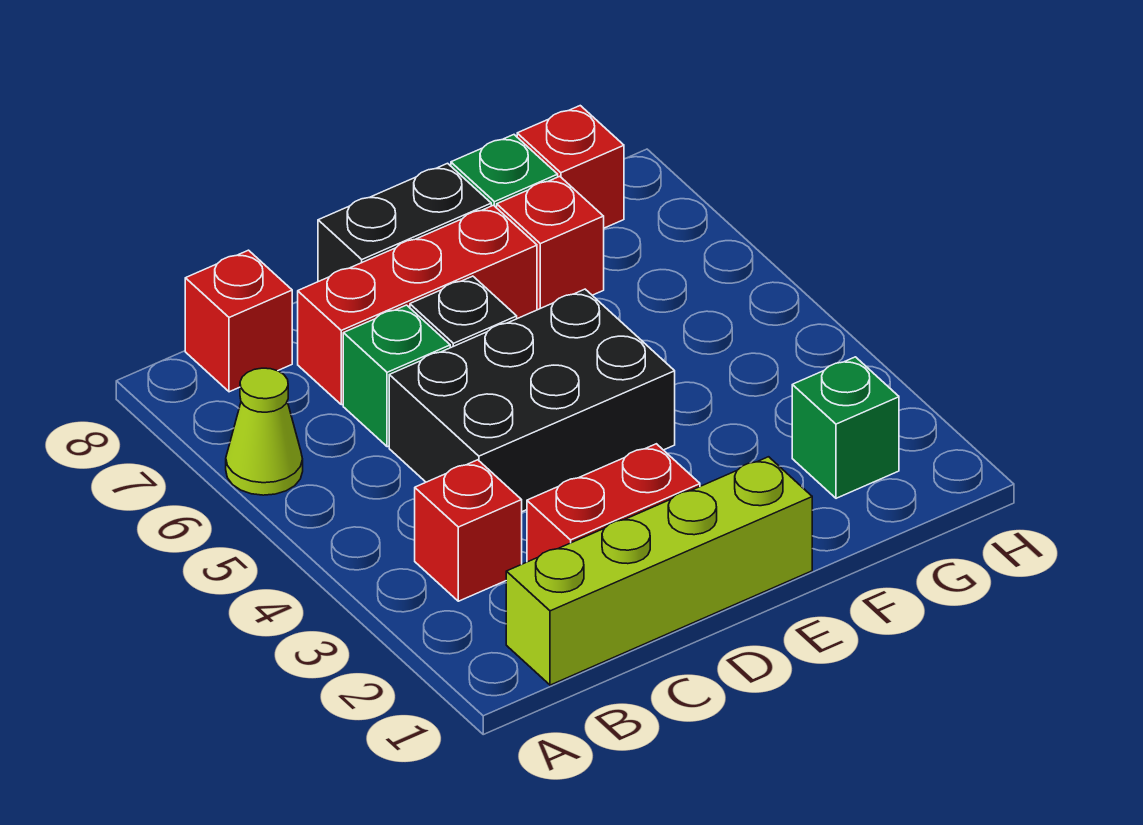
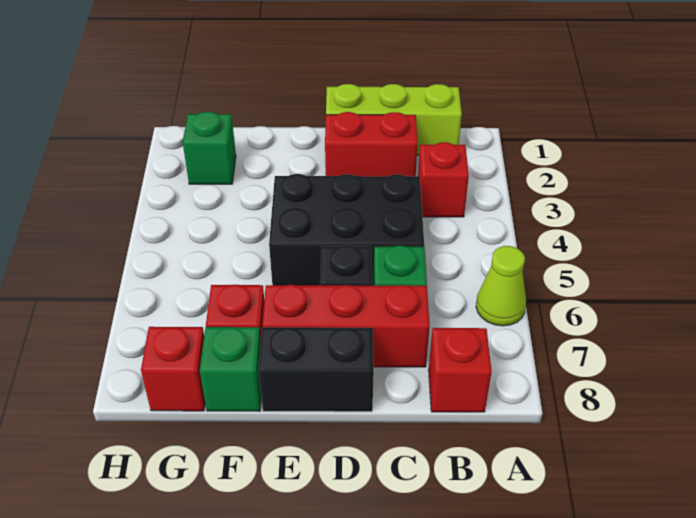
lime 1x4 brick [506,457,812,685] -> lime 1x3 brick [326,84,462,155]

